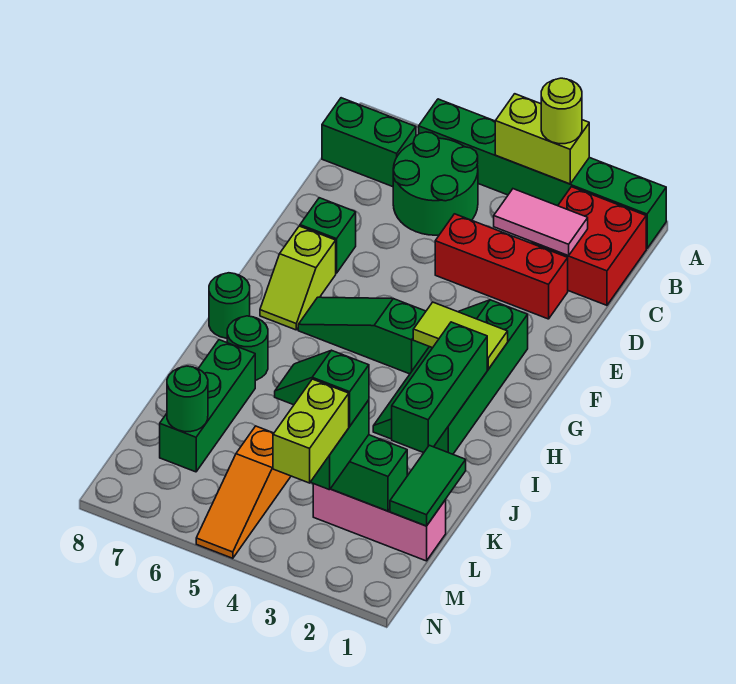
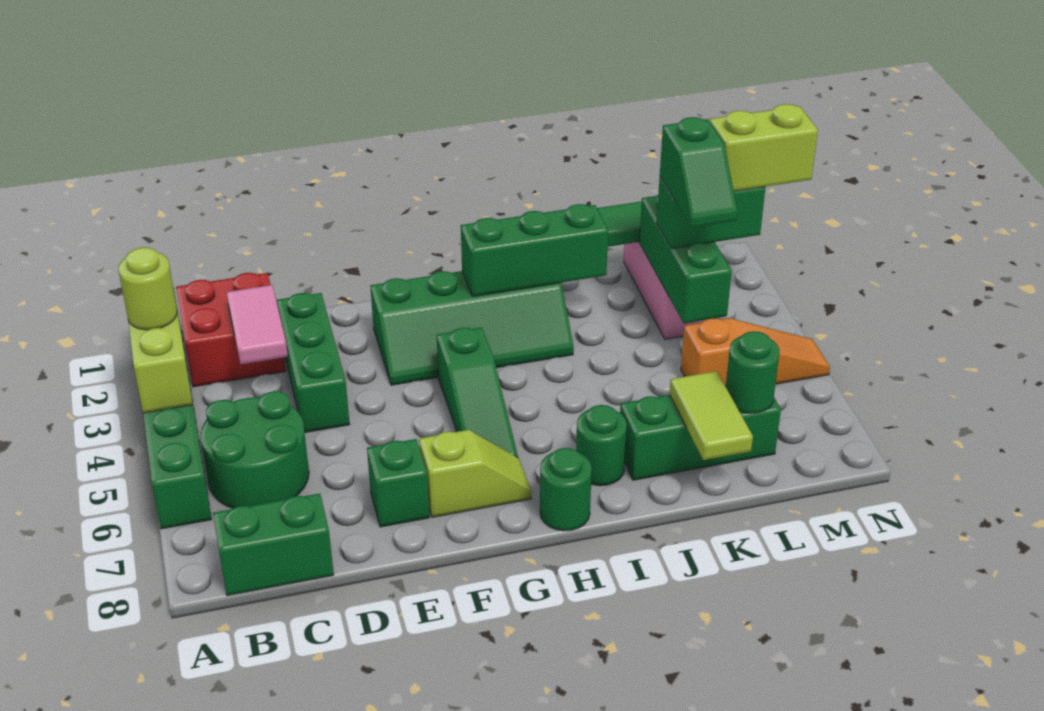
green 1x2 brick [322,98,416,187] -> green 1x2 brick turned to [213,494,334,596]
red 1x3 brick [435,214,568,319] -> green 1x3 brick [277,293,350,433]
lime 1x2 tile [413,302,508,369] -> lime 1x2 tile moved to [669,371,753,460]

